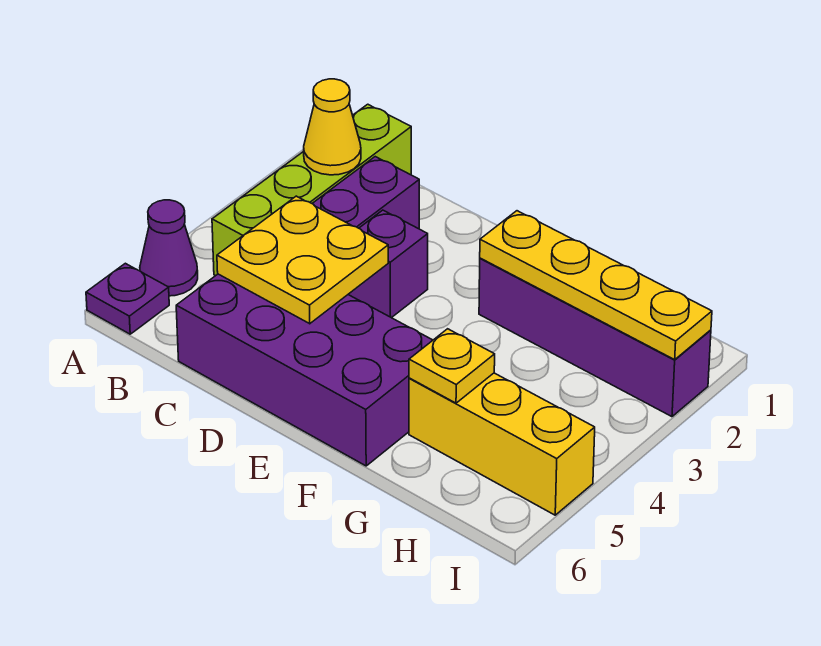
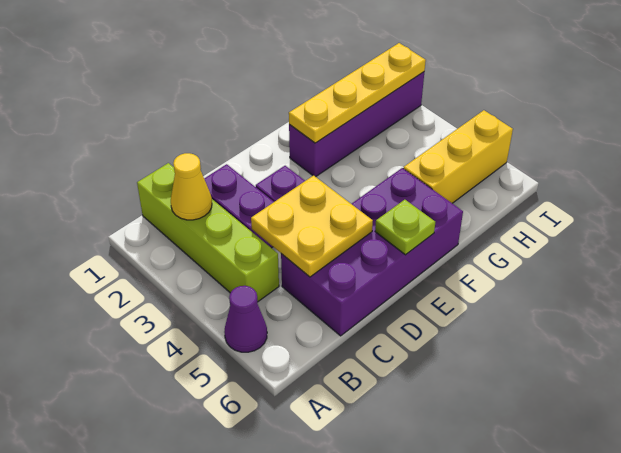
purple 1x1 plate [86,263,169,334] -> none
none -> lime 1x1 plate [375,200,435,255]
yellow 1x1 plate [409,329,495,403] -> none

